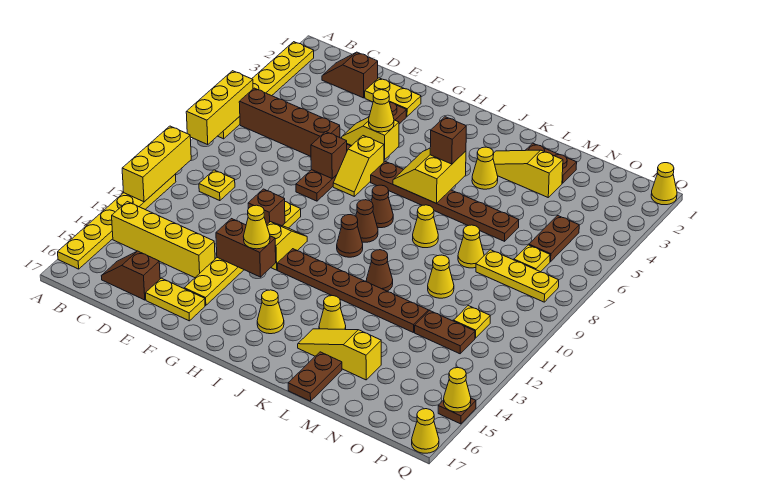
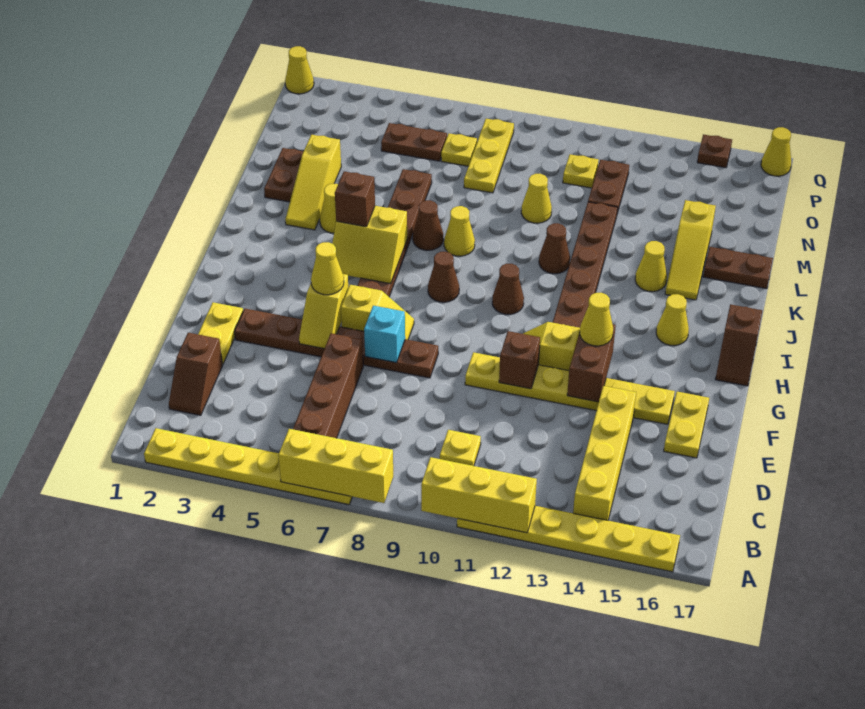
brown 1x2 slope [101,251,160,300] -> brown 1x2 slope moved to [715,304,762,386]
brown 1x1 brick [311,132,347,179] -> cyan 1x1 brick [364,306,405,363]
brown 1x1 cone [356,200,378,242] -> brown 1x1 cone moved to [413,200,443,250]
yellow 1x1 cone [458,225,484,268] -> none
yellow 1x1 cone [444,368,471,412] -> none

